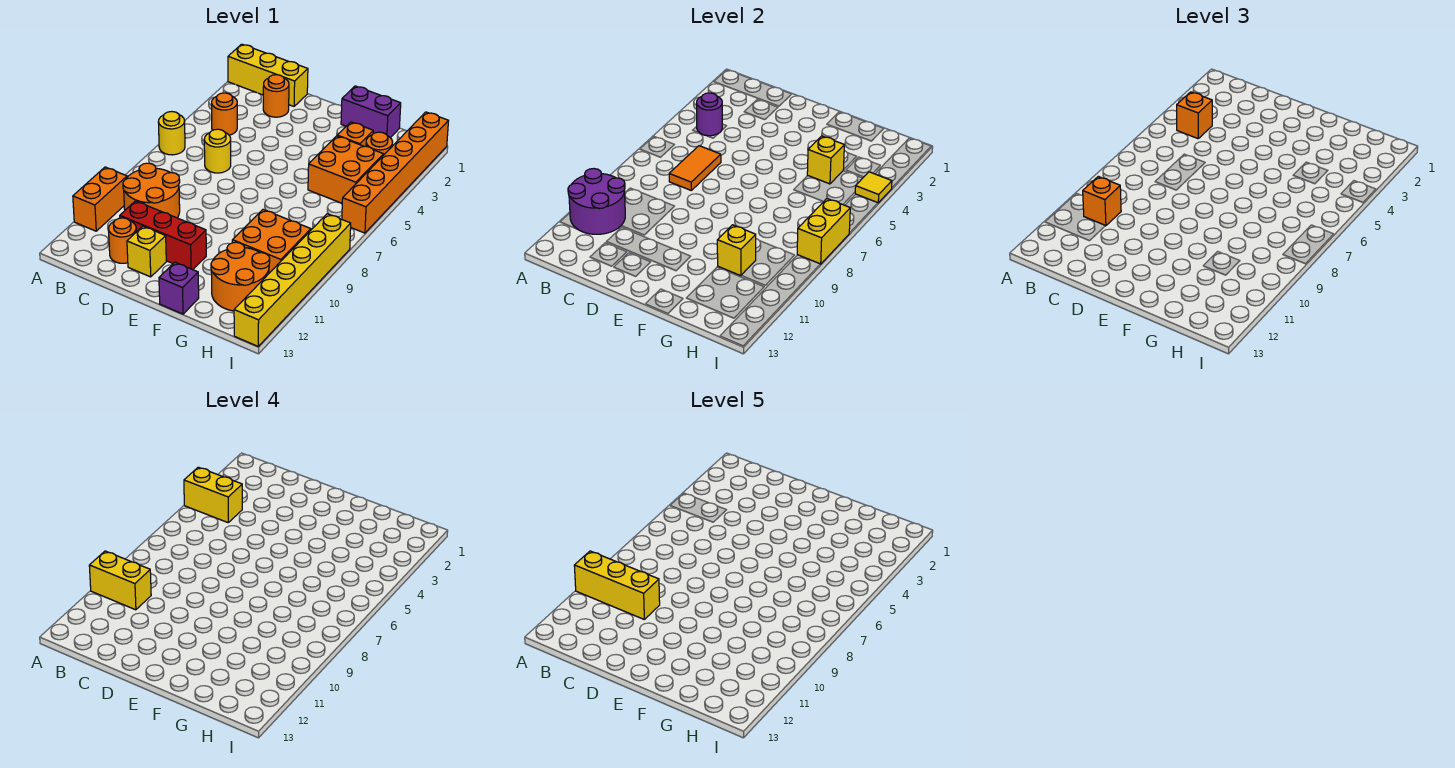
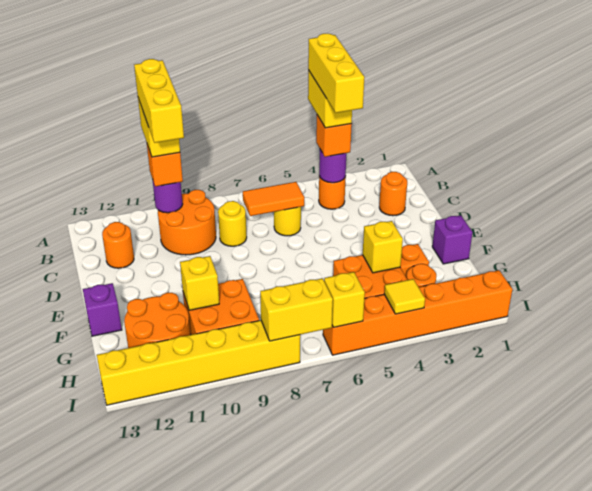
yellow 1x3 brick [228,44,308,106] -> yellow 1x3 brick moved to [308,34,364,113]
yellow 1x1 round brick [158,112,185,155] -> yellow 1x1 round brick moved to [218,201,247,246]
orange 1x2 brick [73,167,127,231] -> none
purple 2x2 round brick [568,169,625,234] -> purple 1x1 round brick [153,182,183,213]
red 1x3 brick [120,201,206,270] -> none
yellow 1x1 brick [127,226,166,277] -> yellow 1x1 brick moved to [324,272,365,327]
purple 1x2 brick [341,86,401,138] -> purple 1x1 brick [432,215,473,264]

